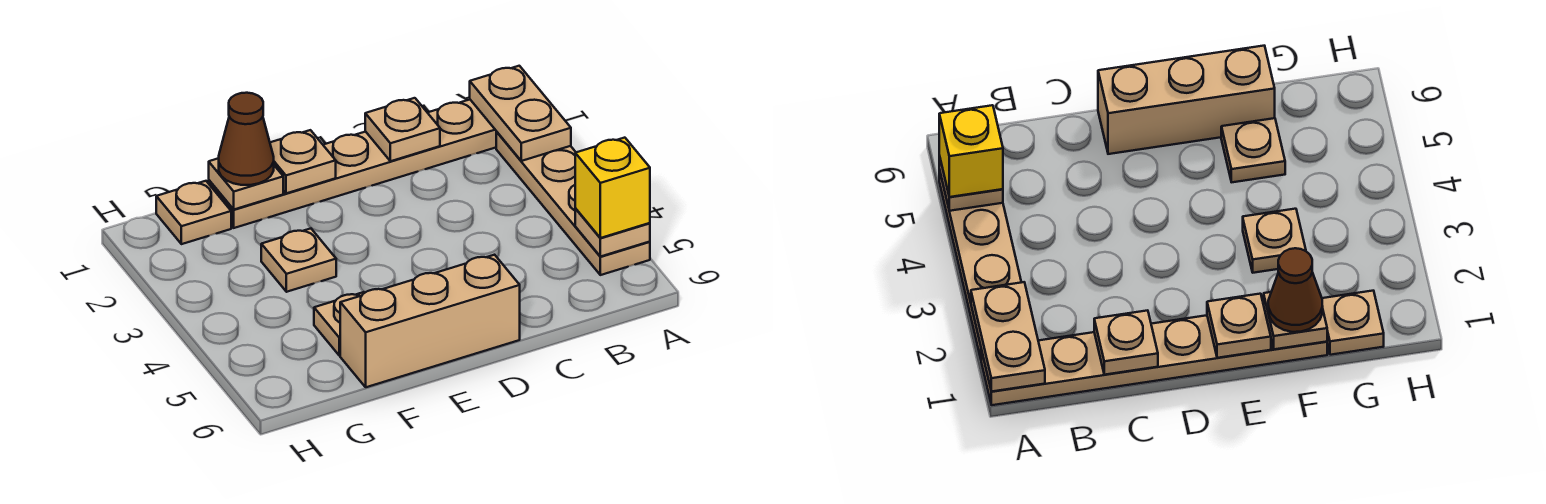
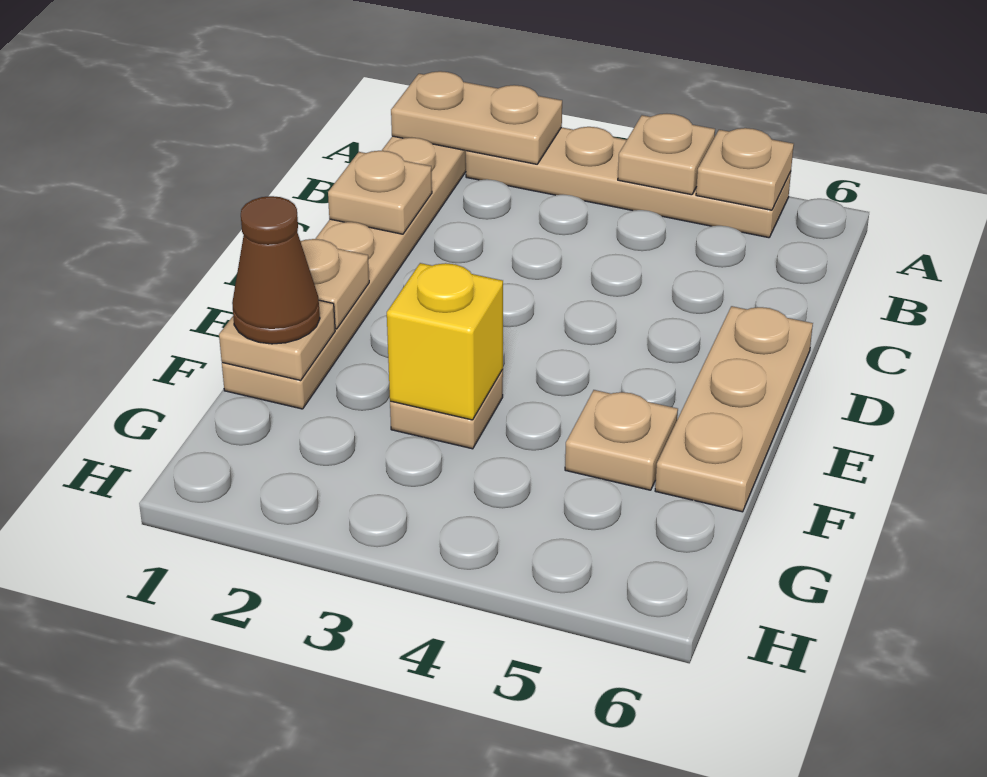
yellow 1x1 brick [575,138,650,238] -> yellow 1x1 brick moved to [387,263,503,420]
tan 1x3 brick [340,255,520,387] -> tan 1x3 plate [655,306,813,512]
tan 1x1 plate [156,181,231,244] -> tan 1x1 plate moved to [618,114,715,195]

